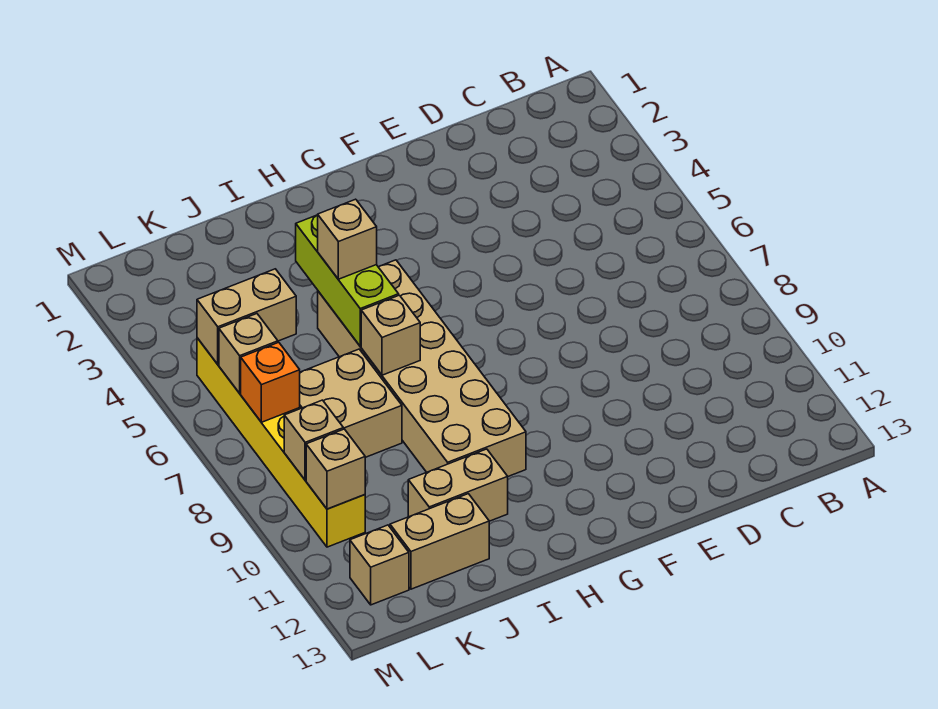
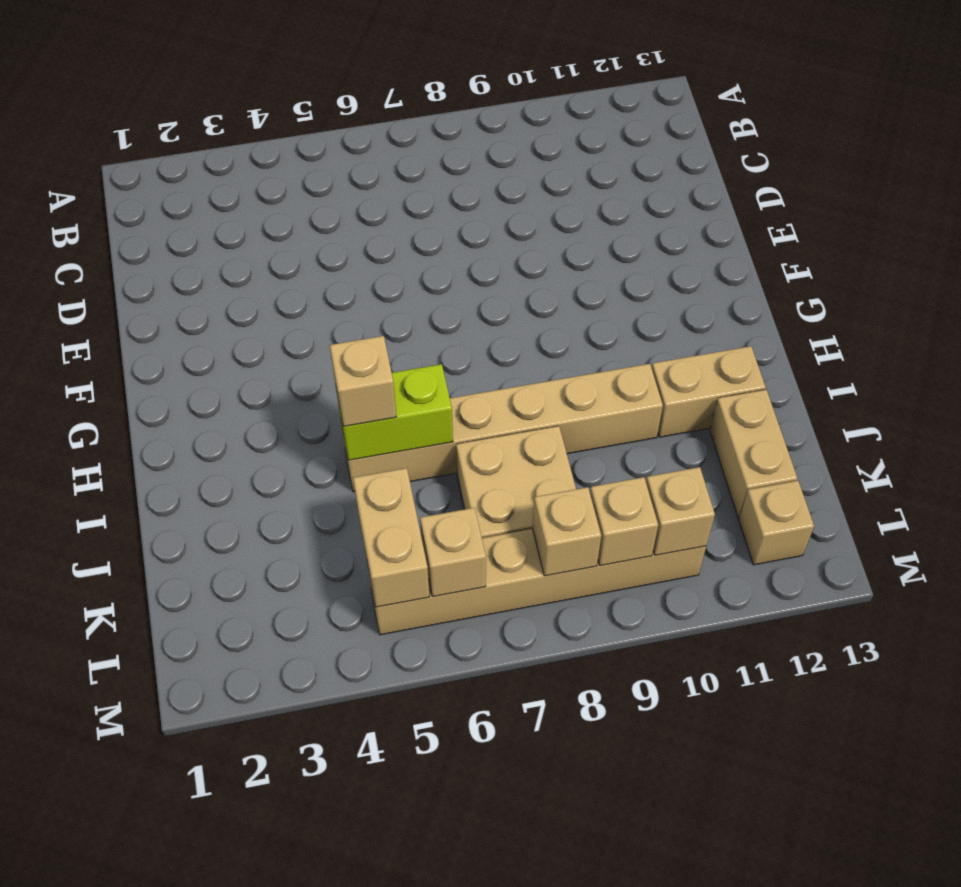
tan 2x6 brick [318,260,526,476] -> tan 1x6 brick [341,363,663,492]
lime 1x3 brick [296,215,399,346] -> lime 1x2 brick [336,364,453,460]
tan 1x1 brick [361,295,420,375] -> tan 1x1 brick moved to [533,487,601,576]
tan 1x2 brick [408,449,508,521] -> tan 1x2 brick turned to [652,346,766,437]
yellow 1x6 brick [197,338,365,547] -> tan 1x6 brick [368,529,706,635]
orange 1x1 brick [241,342,300,422] -> none

